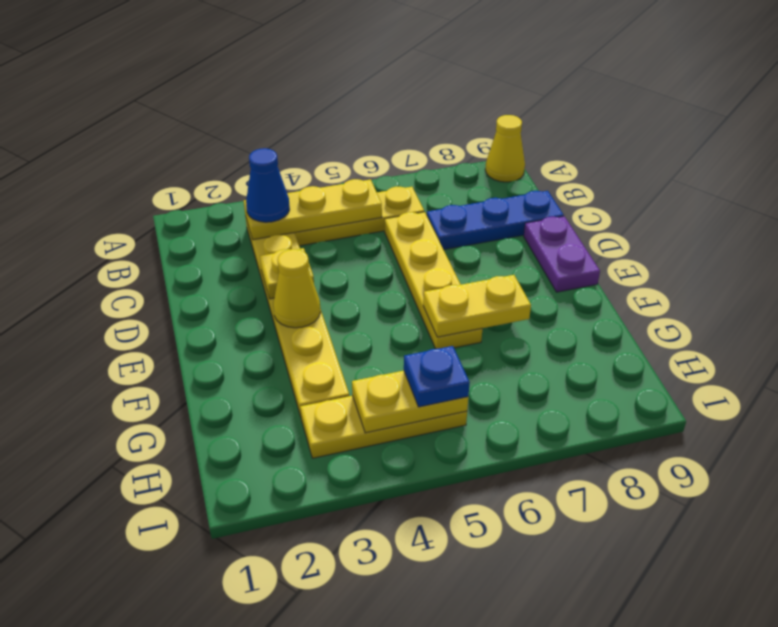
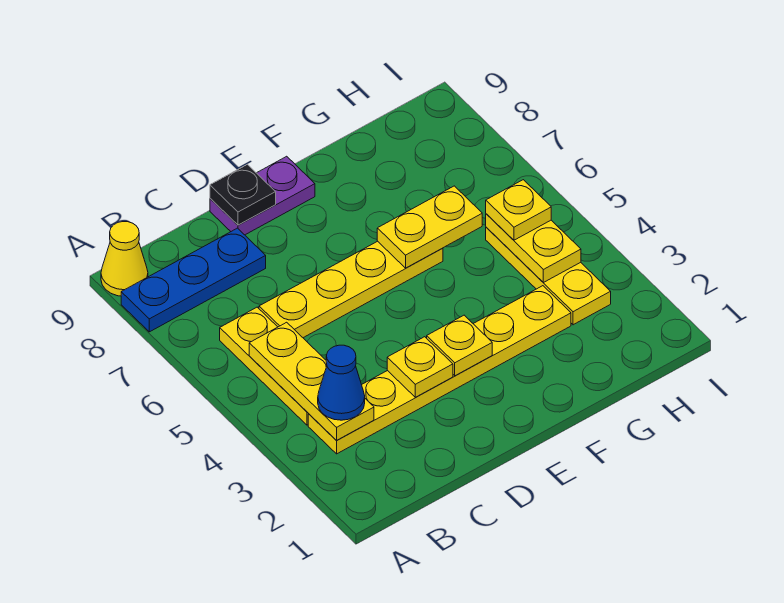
blue 1x3 plate [427,191,564,250] -> blue 1x3 plate turned to [121,228,266,332]
none -> black 1x1 plate [210,164,276,225]
yellow 1x1 cone [273,249,321,328] -> yellow 1x1 plate [427,315,492,376]
yellow 1x2 plate [423,275,531,337] -> yellow 1x2 plate turned to [377,186,482,268]
blue 1x1 plate [404,346,470,407] -> yellow 1x1 plate [486,180,551,240]

